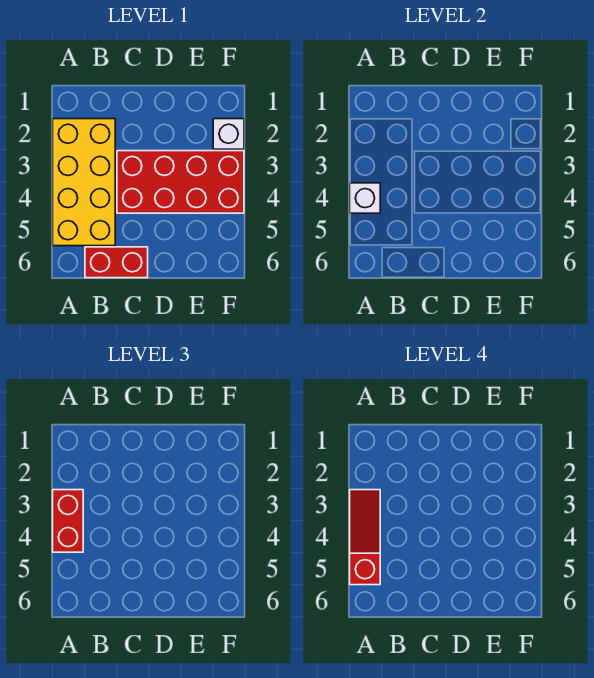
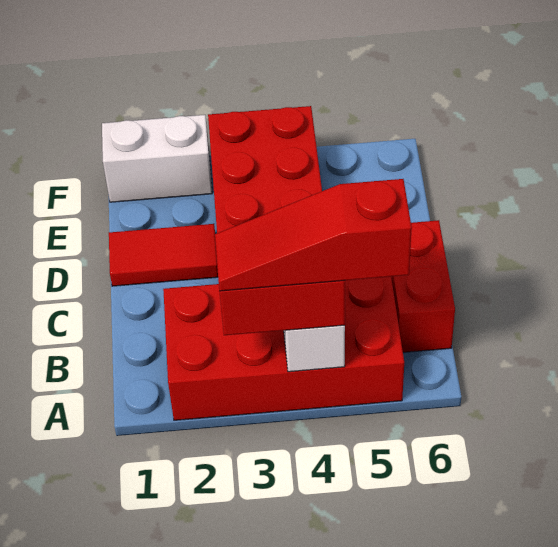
yellow 2x4 brick [53,119,115,246] -> red 2x4 brick [163,277,404,420]
none -> red 1x2 tile [109,224,218,286]
white 1x1 brick [213,119,244,149] -> white 1x2 brick [102,115,212,202]

